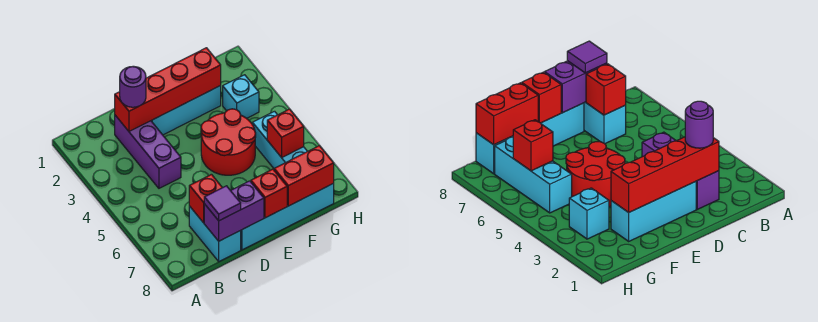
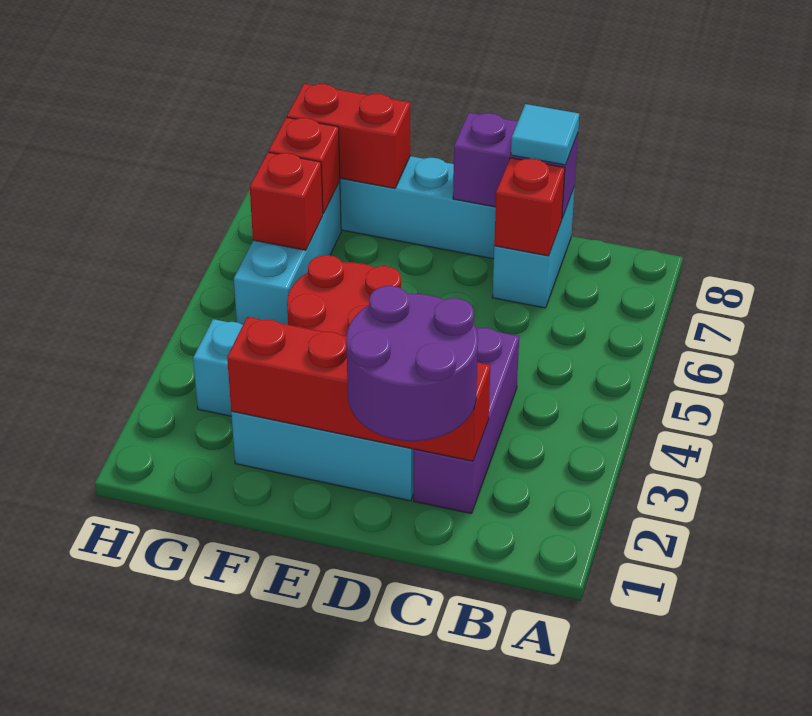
purple 1x1 round brick [120,66,146,107] -> purple 2x2 round brick [346,286,478,441]
purple 1x1 tile [204,186,241,221] -> cyan 1x1 tile [511,104,579,165]
red 1x1 brick [251,169,287,218] -> red 1x1 brick moved to [269,117,340,214]

